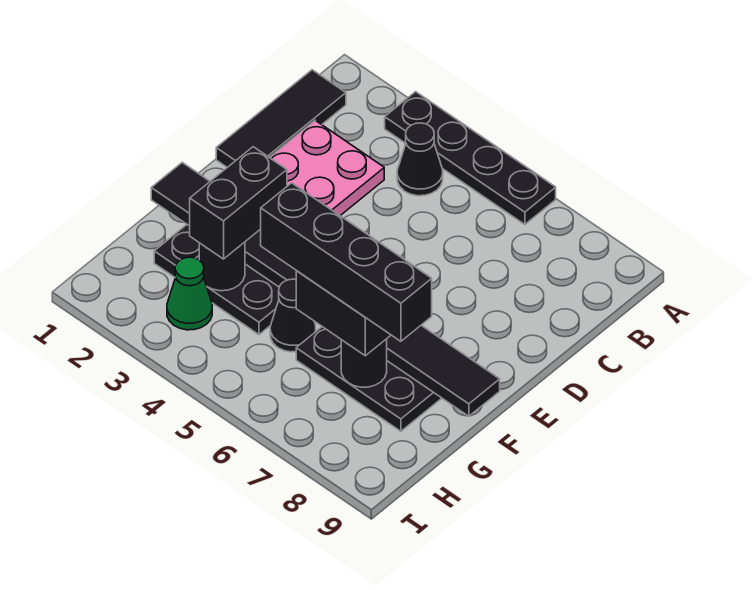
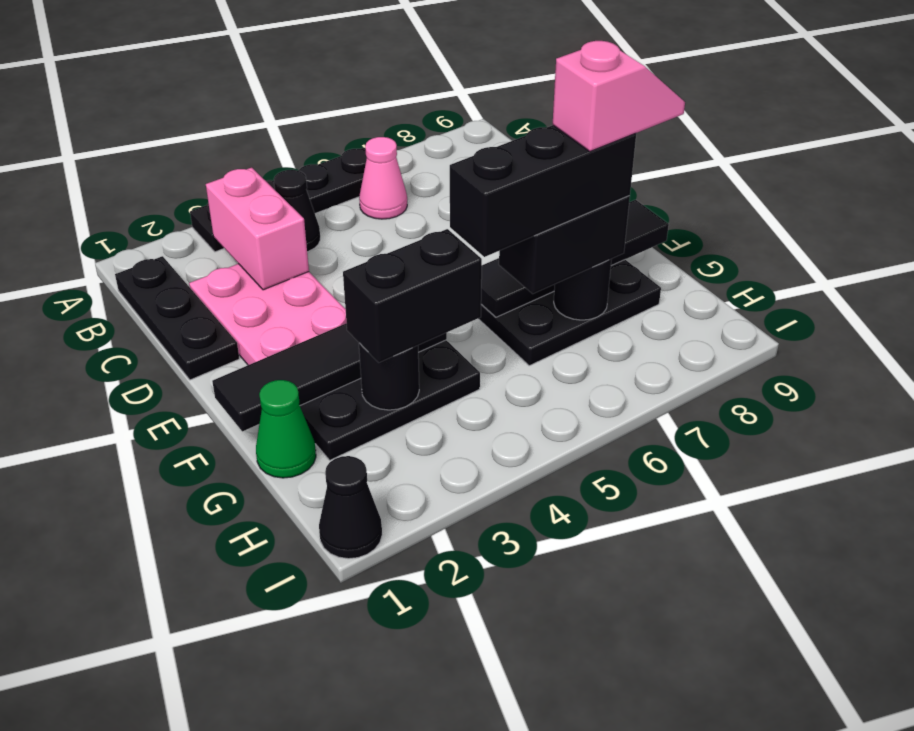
black 1x3 tile [216,70,346,167] -> black 1x3 plate [115,256,239,380]
none -> pink 1x2 brick [206,168,309,290]
none -> pink 1x1 cone [359,137,407,219]
black 1x2 brick [190,147,287,259] -> black 1x2 brick turned to [343,229,482,363]
black 1x1 cone [270,279,316,352] -> black 1x1 cone moved to [319,456,382,559]
black 1x4 brick [261,183,432,341] -> black 1x3 brick [450,125,636,257]
none -> pink 1x2 slope [553,41,685,151]
green 1x1 cone [167,257,212,330] -> green 1x1 cone moved to [256,380,316,478]

